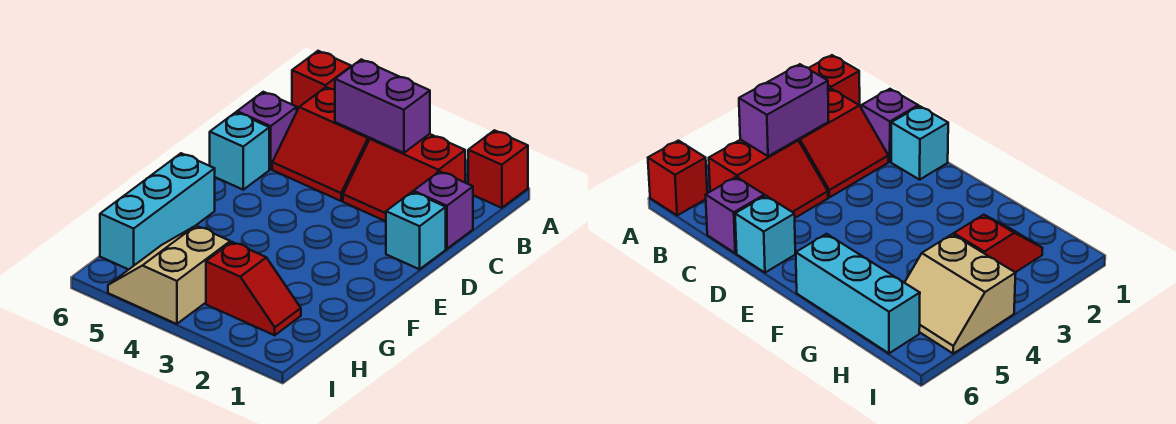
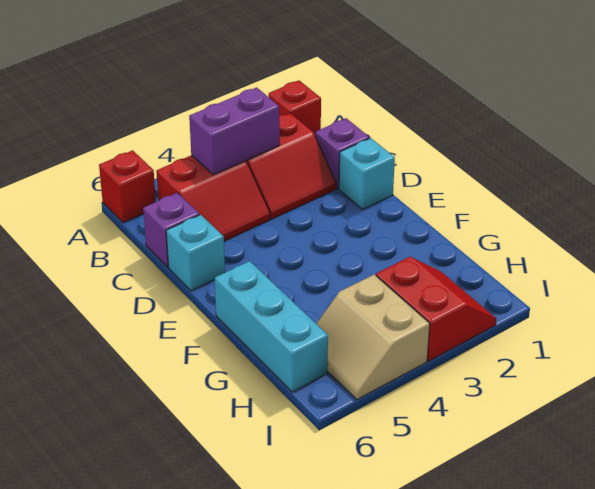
red 1x2 slope [206,242,301,335] -> red 2x2 slope [376,257,496,361]

